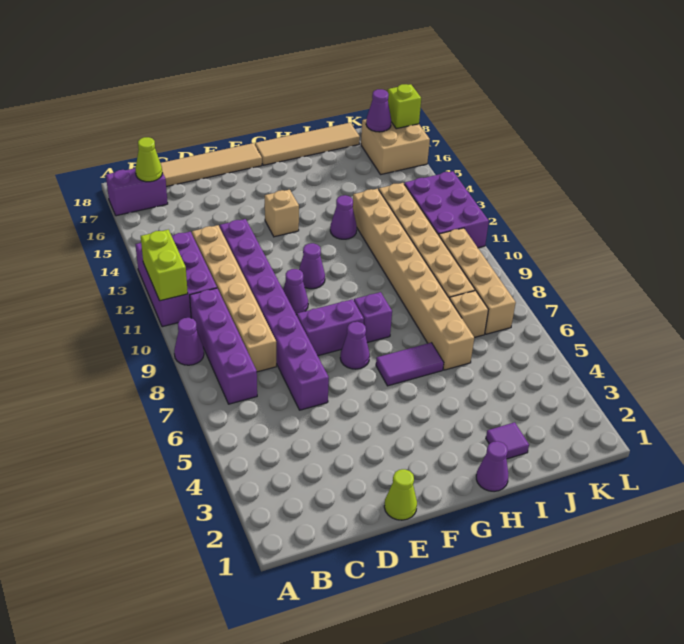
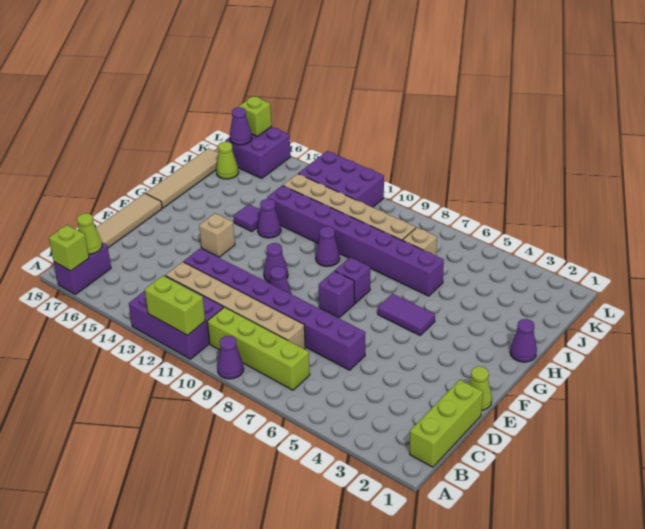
none -> lime 1x1 brick [49,225,89,271]
none -> lime 1x3 brick [410,380,483,467]
purple 1x4 brick [190,288,257,404] -> lime 1x4 brick [207,307,310,390]
purple 1x2 brick [297,299,364,356] -> purple 1x1 brick [319,271,355,318]
purple 1x1 cone [340,322,370,369] -> purple 1x1 cone moved to [316,226,340,267]
purple 1x2 tile [376,343,444,386] -> purple 1x2 tile turned to [378,293,435,335]
purple 1x1 tile [486,422,529,459] -> purple 1x1 tile moved to [234,204,261,232]
tan 1x8 brick [353,189,474,370] -> purple 1x8 brick [267,186,444,296]
none -> lime 1x1 cone [216,142,239,179]
tan 1x4 brick [439,228,516,334] -> none
tan 2x2 brick [361,119,430,174] -> purple 2x2 brick [225,127,291,178]

